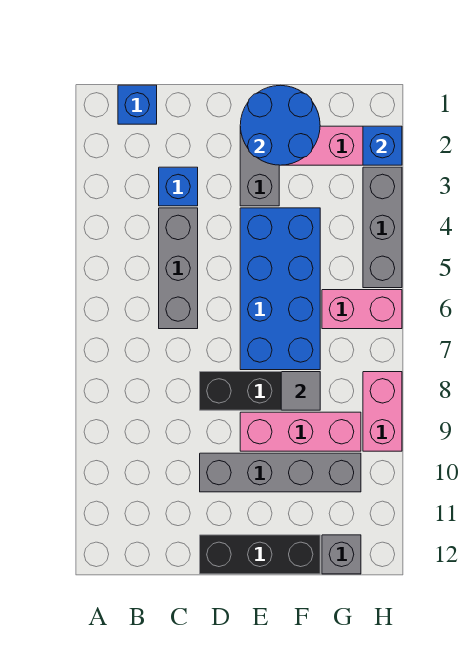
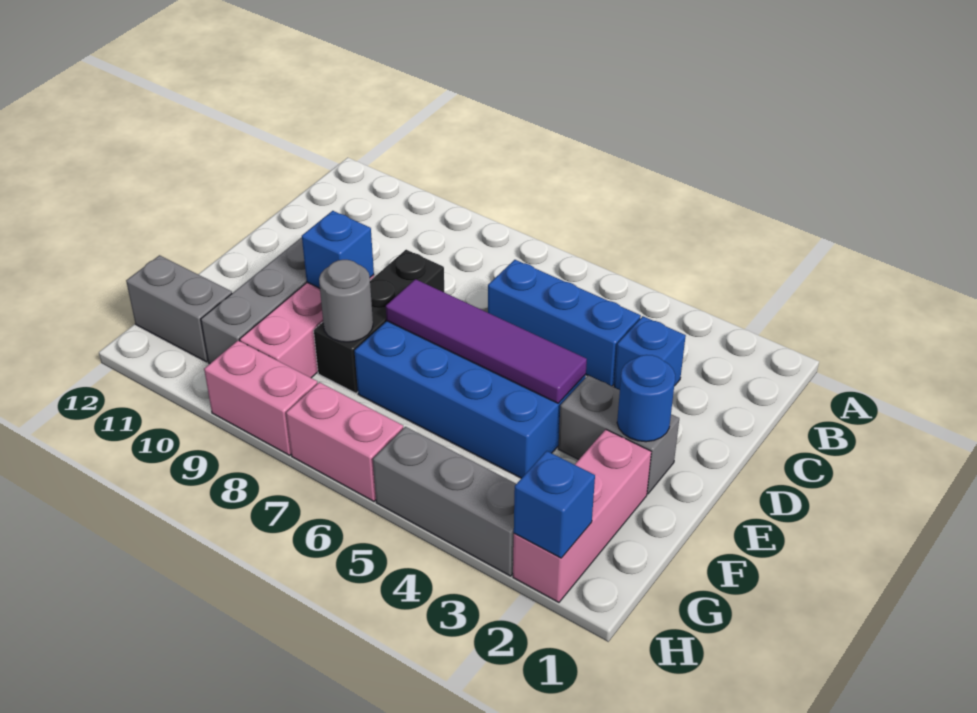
blue 1x1 brick [118,85,157,124] -> blue 1x1 brick moved to [302,211,374,288]
grey 1x3 brick [159,208,198,329] -> blue 1x3 brick [488,260,641,386]
black 1x3 brick [200,535,320,574] -> none
blue 2x2 round brick [240,85,320,165] -> blue 1x1 round brick [617,355,675,442]
none -> purple 1x4 tile [386,279,587,403]
grey 1x1 tile [281,372,320,410] -> grey 1x1 round brick [319,260,373,342]
pink 1x2 brick [322,290,402,329] -> pink 1x2 brick turned to [286,382,403,501]
grey 1x1 brick [322,535,361,574] -> grey 1x2 brick [126,255,232,362]

